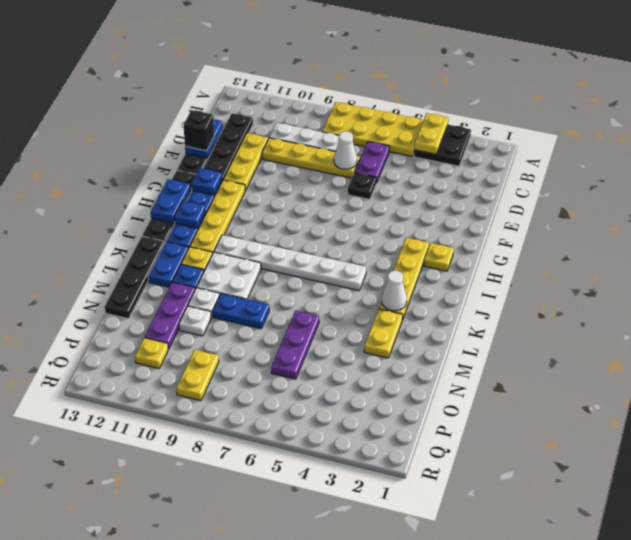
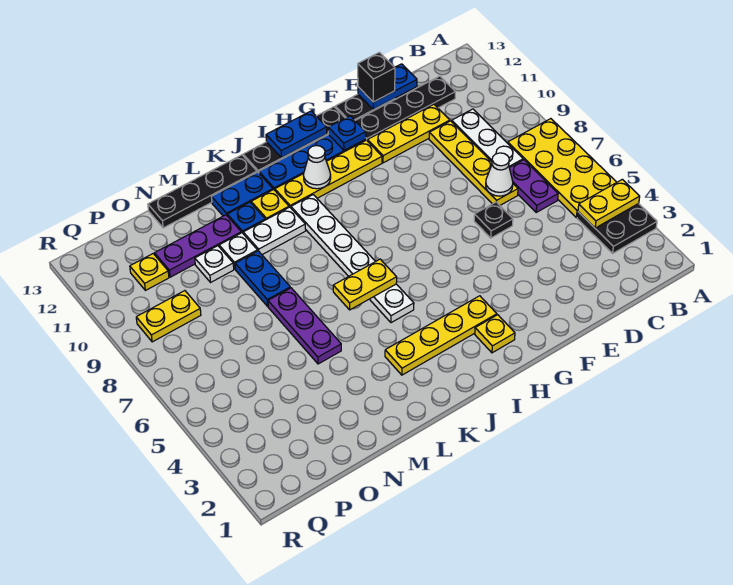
purple 1x2 plate [354,141,390,183] -> purple 1x2 plate turned to [510,160,558,212]
blue 1x1 plate [174,201,205,228] -> none
white 1x1 cone [382,271,407,311] -> white 1x1 cone moved to [303,146,331,189]
white 2x2 plate [197,252,261,299] -> white 1x2 plate [243,207,306,255]
yellow 1x2 plate [364,309,403,358] -> yellow 1x2 plate moved to [333,259,397,310]
purple 1x3 plate [271,310,319,379] -> purple 1x3 plate turned to [268,288,341,364]

